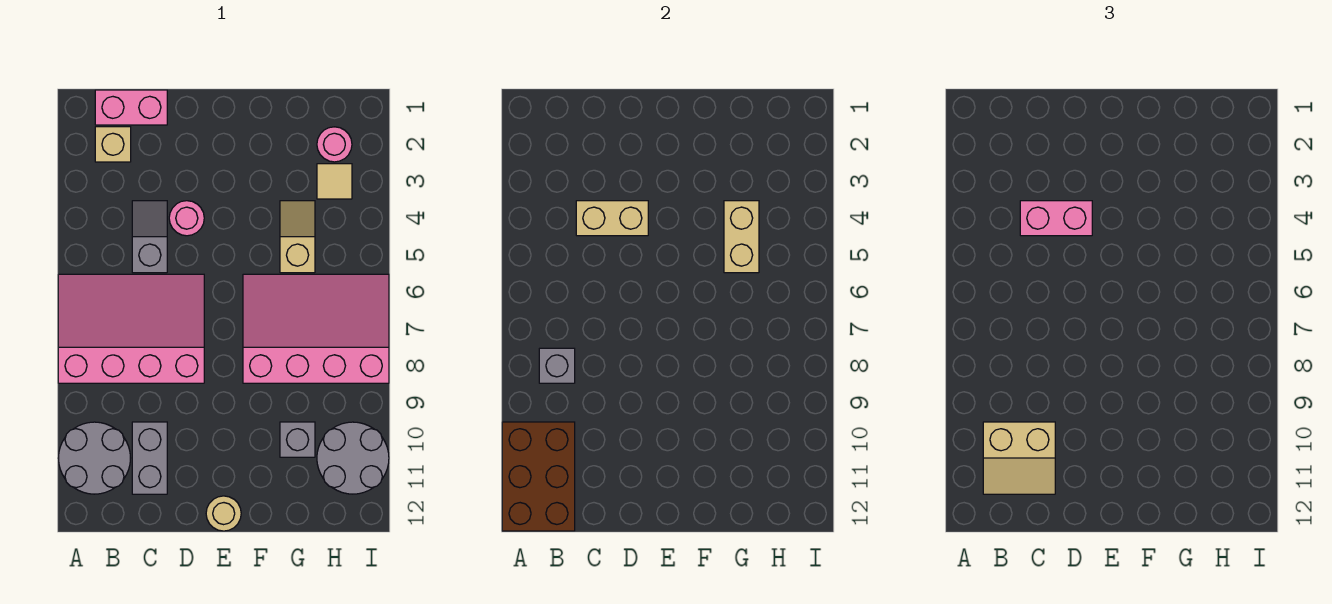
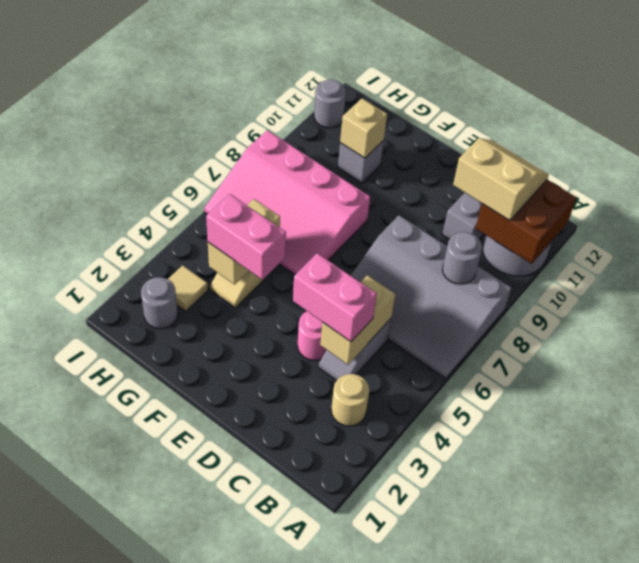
pink 3x4 slope [58,274,204,383] -> grey 3x4 slope [351,215,511,379]
brown 2x3 brick [502,422,575,531] -> brown 2x2 brick [476,180,577,264]
pink 1x2 brick [95,90,167,125] -> pink 1x2 brick moved to [206,194,286,280]
tan 1x1 brick [95,127,131,162] -> tan 1x1 brick moved to [340,98,387,158]
grey 1x1 brick [539,348,575,383] -> grey 1x1 round brick [442,232,482,284]
tan 1x2 brick [576,201,648,236] -> tan 1x2 brick turned to [320,275,395,365]
tan 1x1 round brick [206,496,241,531] -> tan 1x1 round brick moved to [331,374,369,426]
pink 1x1 round brick [317,127,352,162] -> grey 1x1 round brick [141,277,178,329]
grey 2x2 round brick [317,422,389,494] -> grey 1x1 round brick [314,79,346,128]

